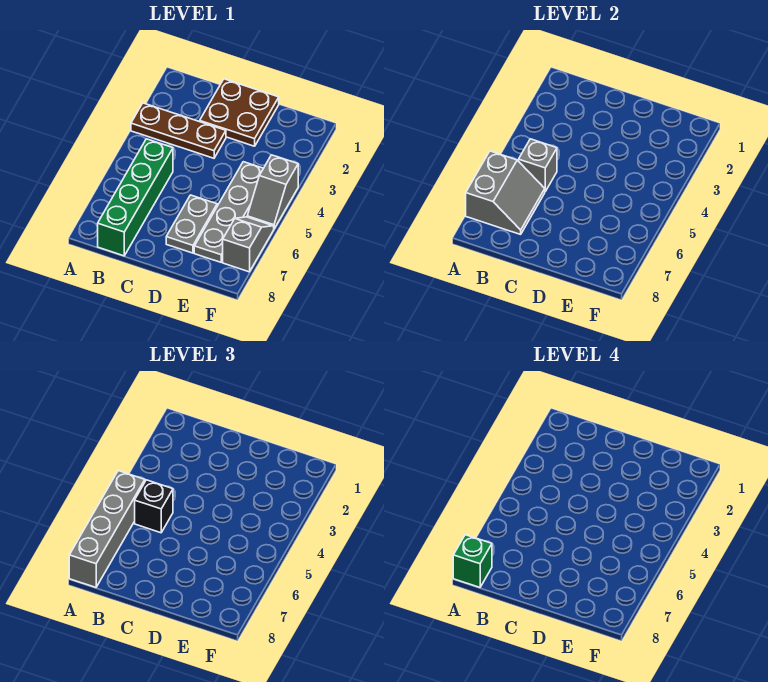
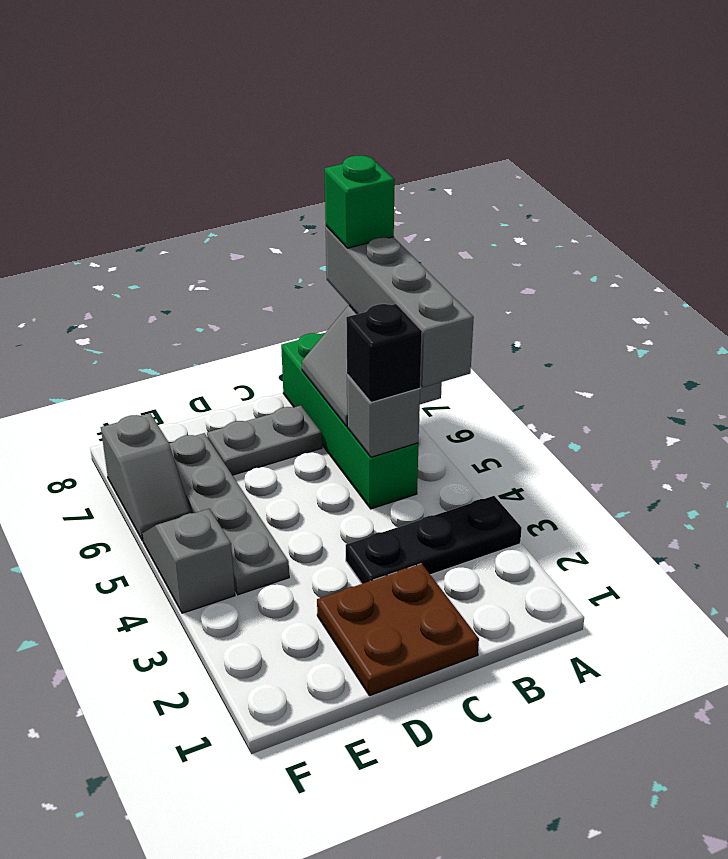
brown 1x3 plate [131,103,226,158] -> black 1x3 plate [346,496,522,584]
grey 1x2 plate [166,195,217,253] -> grey 1x2 plate turned to [207,405,322,475]

